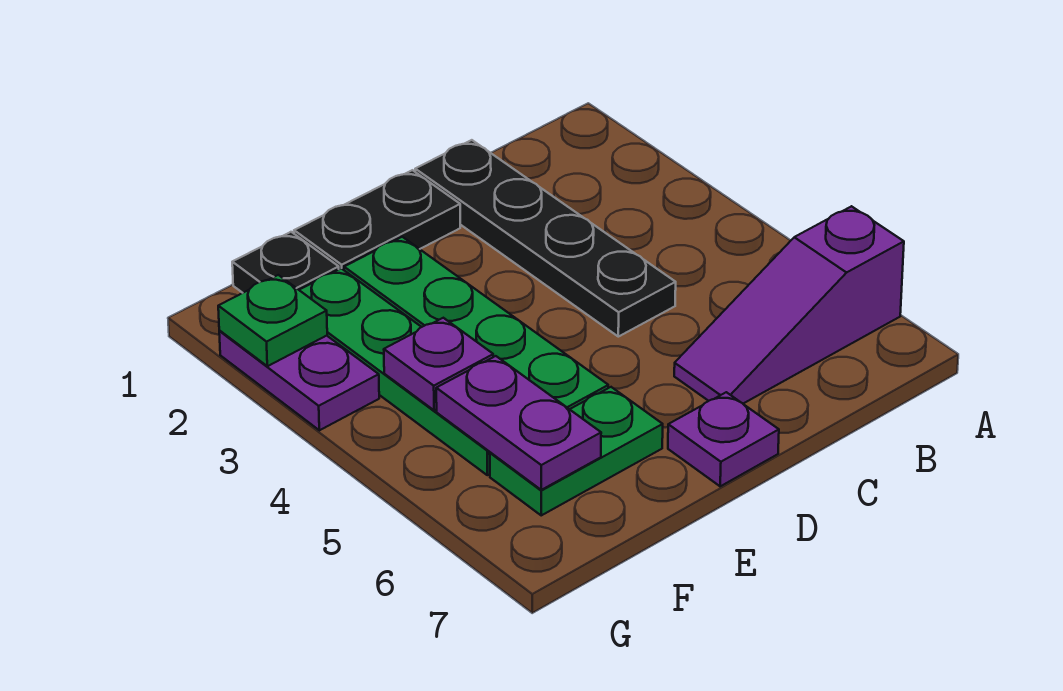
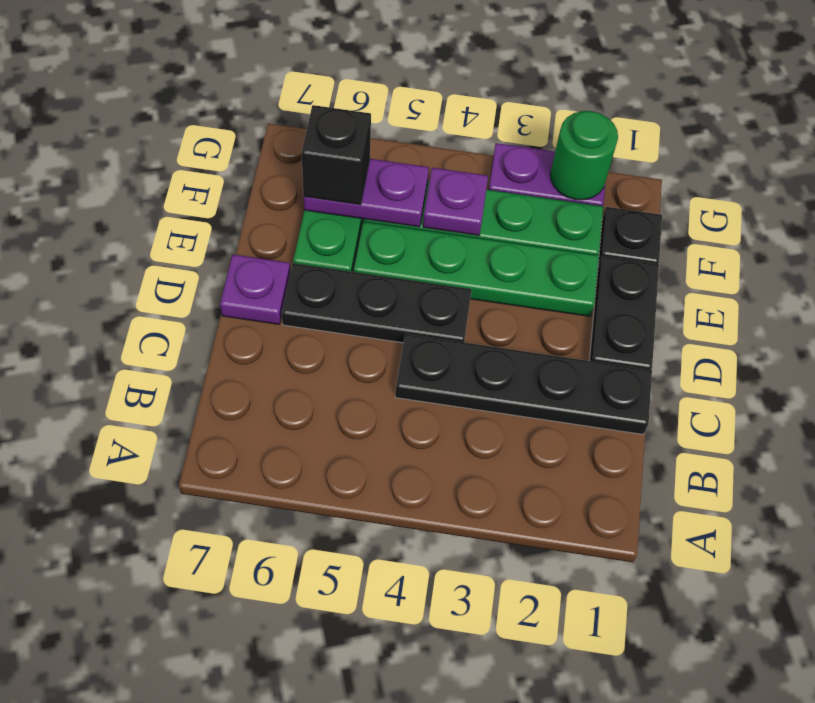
purple 1x3 slope [674,206,904,404] -> none
none -> black 1x3 plate [282,263,472,343]
none -> black 1x1 brick [302,105,371,205]
green 1x1 plate [218,275,327,366] -> green 1x1 round brick [550,111,618,200]

